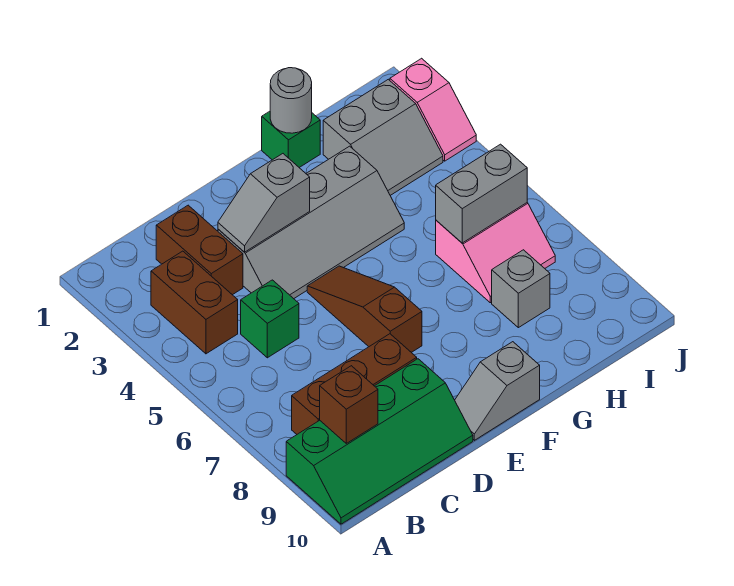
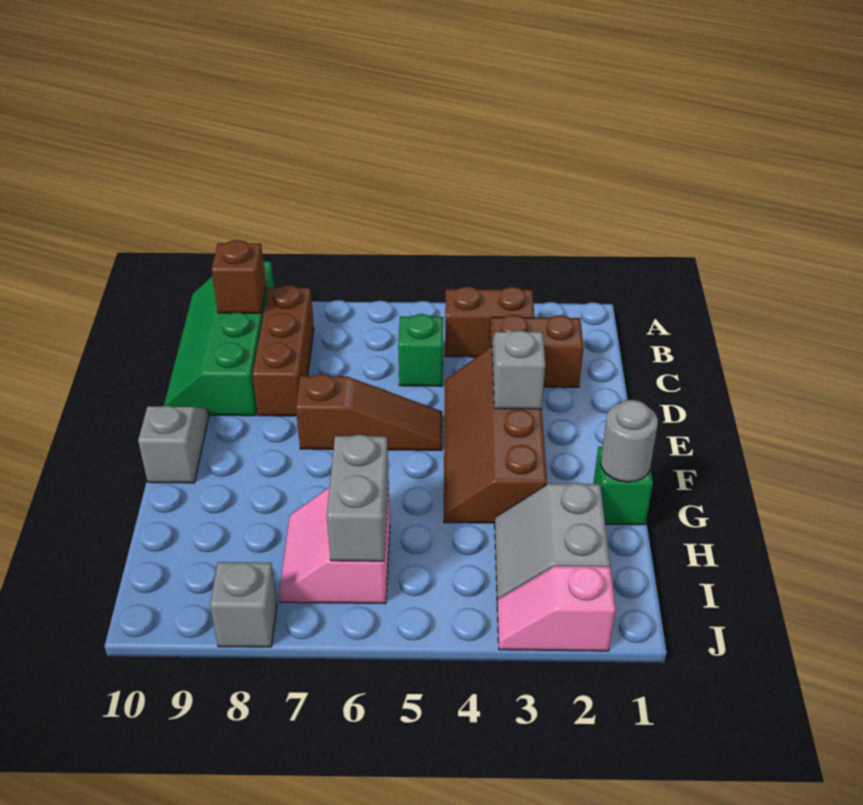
grey 2x4 slope [218,146,404,299] -> brown 2x4 slope [444,347,547,523]
grey 1x1 brick [492,250,550,328] -> grey 1x1 brick moved to [210,562,277,647]

